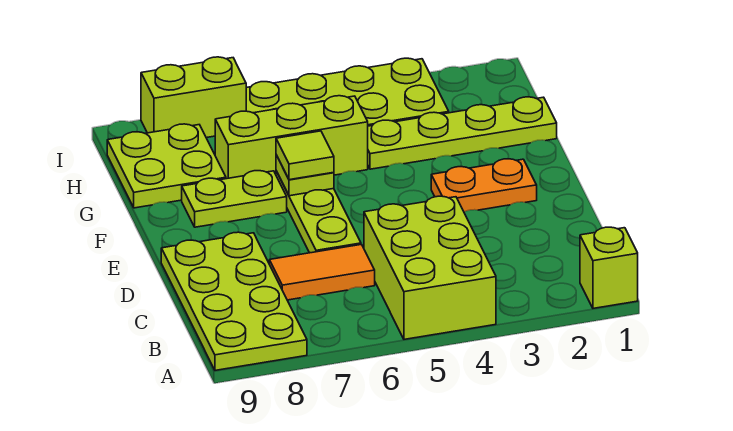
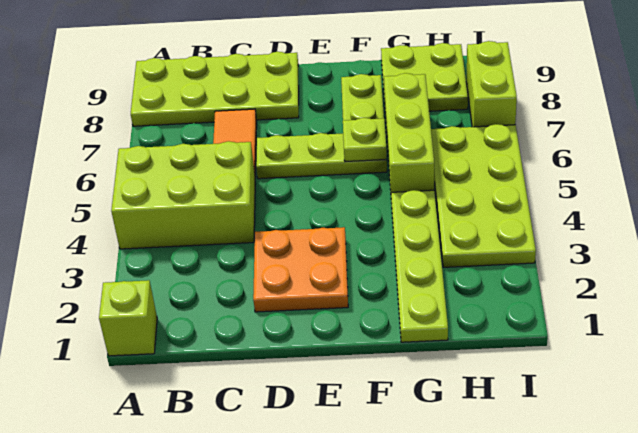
orange 1x2 plate [431,159,537,212] -> orange 2x2 plate [253,227,348,312]
lime 1x1 tile [276,131,334,180] -> none

